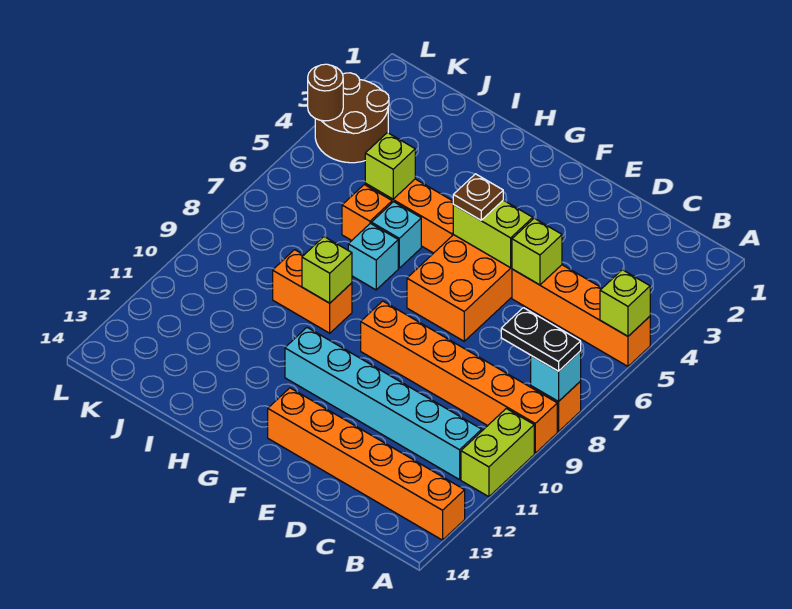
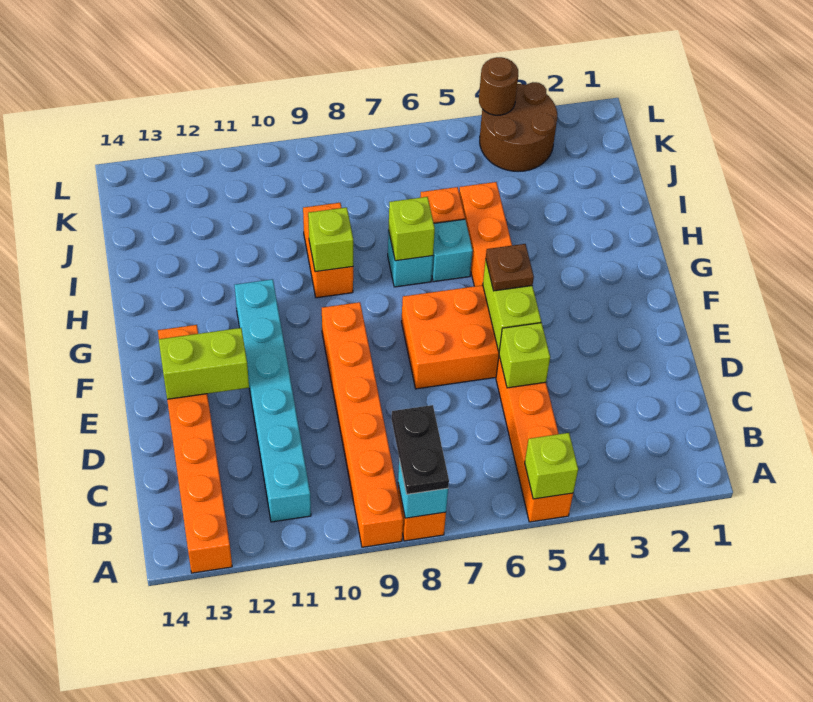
lime 1x2 brick [461,408,534,497] -> lime 1x2 brick moved to [159,328,249,399]
lime 1x1 brick [365,133,415,199] -> lime 1x1 brick moved to [389,197,435,261]

